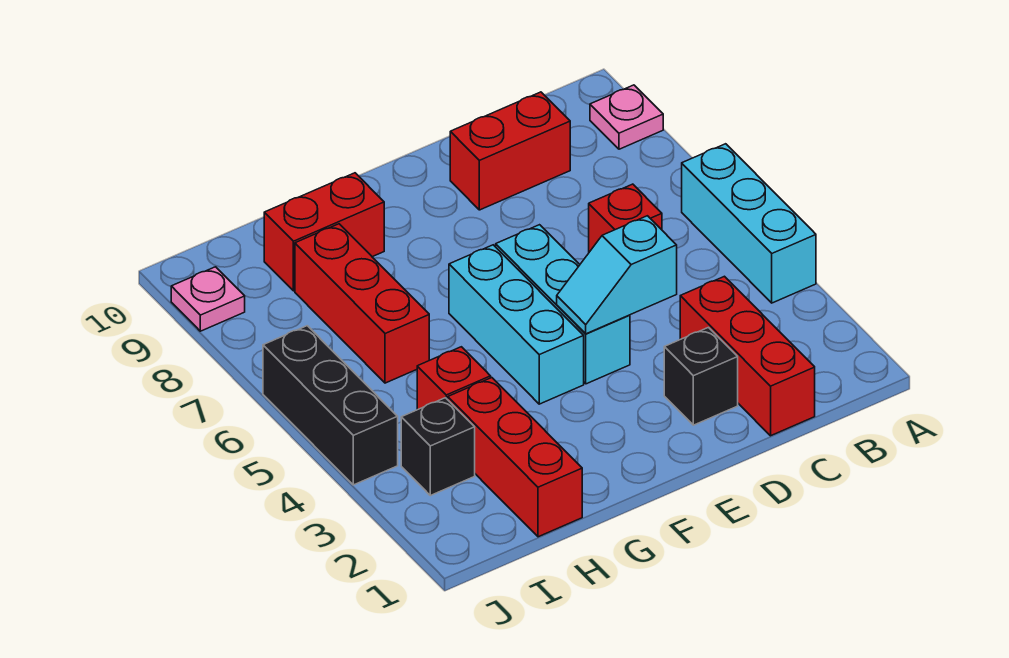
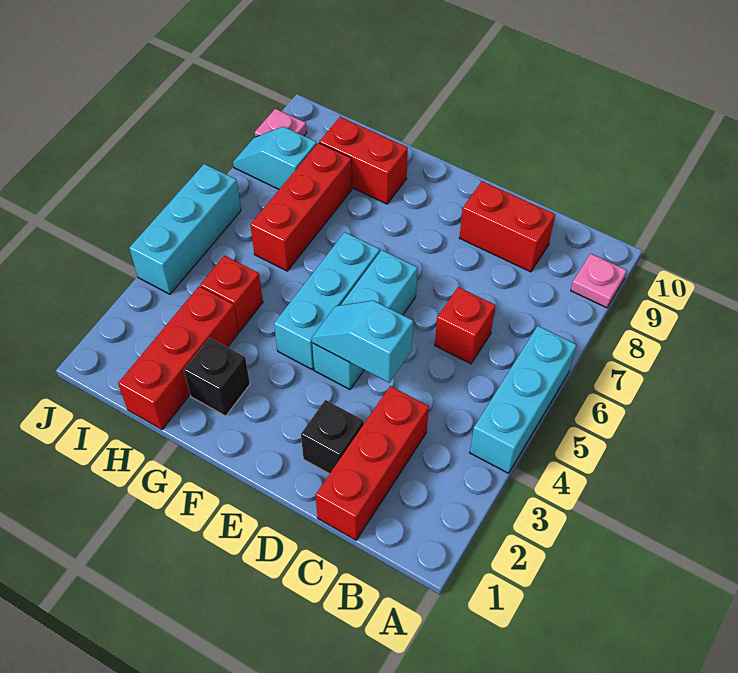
black 1x1 brick [401,398,475,495] -> black 1x1 brick moved to [184,338,250,416]
none -> cyan 1x2 slope [233,127,317,189]
black 1x3 brick [263,326,398,485] -> cyan 1x3 brick [129,164,241,294]

